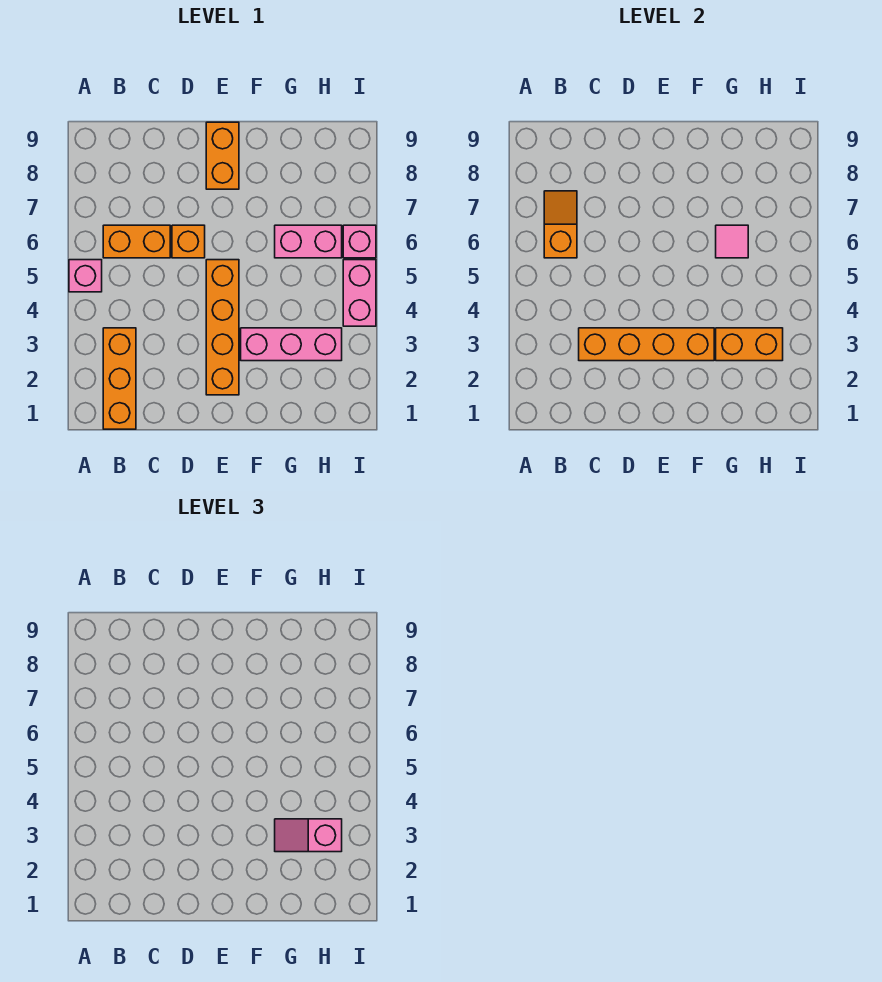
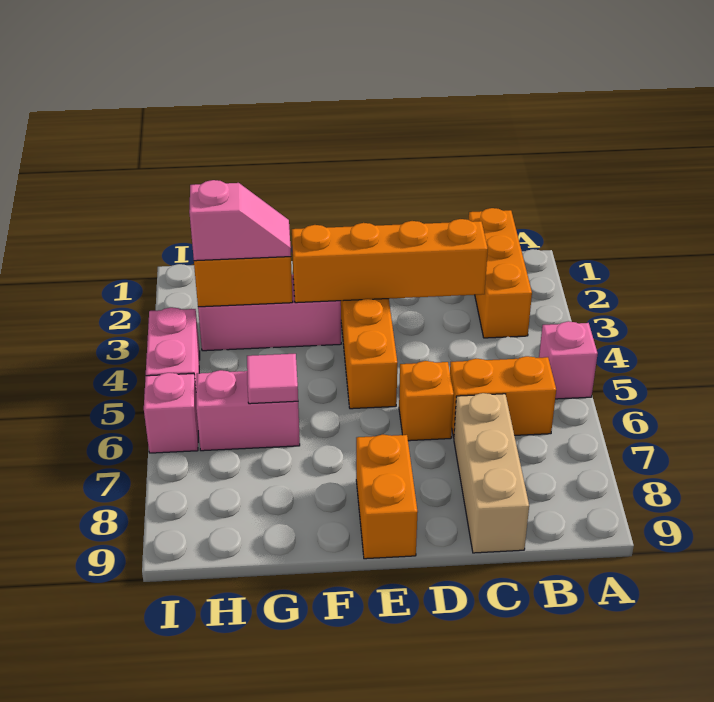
orange 1x2 slope [544,191,577,258] -> none
none -> tan 1x3 brick [454,393,529,553]

